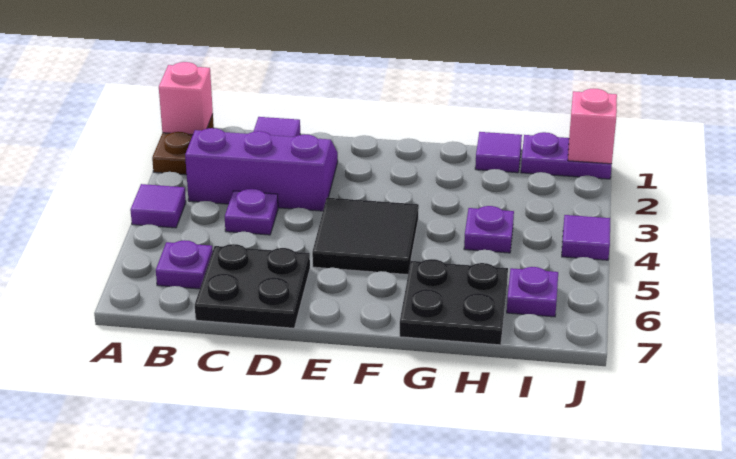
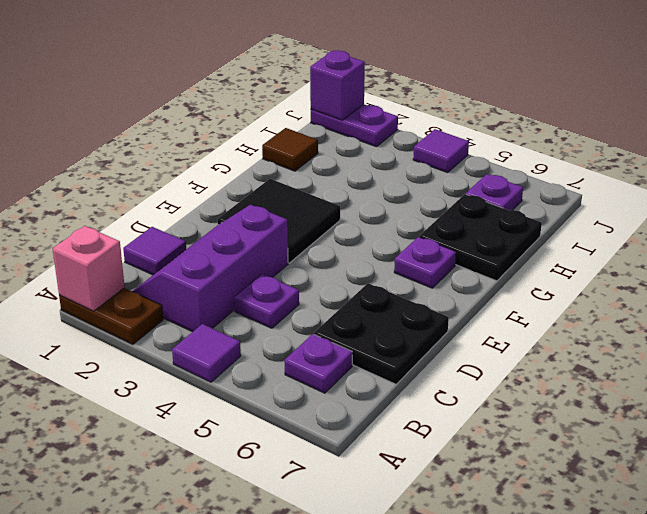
black 2x2 tile [312,198,419,275] -> black 2x2 tile moved to [217,179,340,263]
purple 1x1 tile [475,132,522,173] -> brown 1x1 tile [262,128,318,171]
purple 1x1 plate [464,206,514,253] -> purple 1x1 plate moved to [394,237,456,288]
purple 1x2 plate [521,132,612,179] -> purple 1x2 plate turned to [311,104,398,147]
pink 1x1 brick [568,89,617,164] -> purple 1x1 brick [310,50,365,120]

